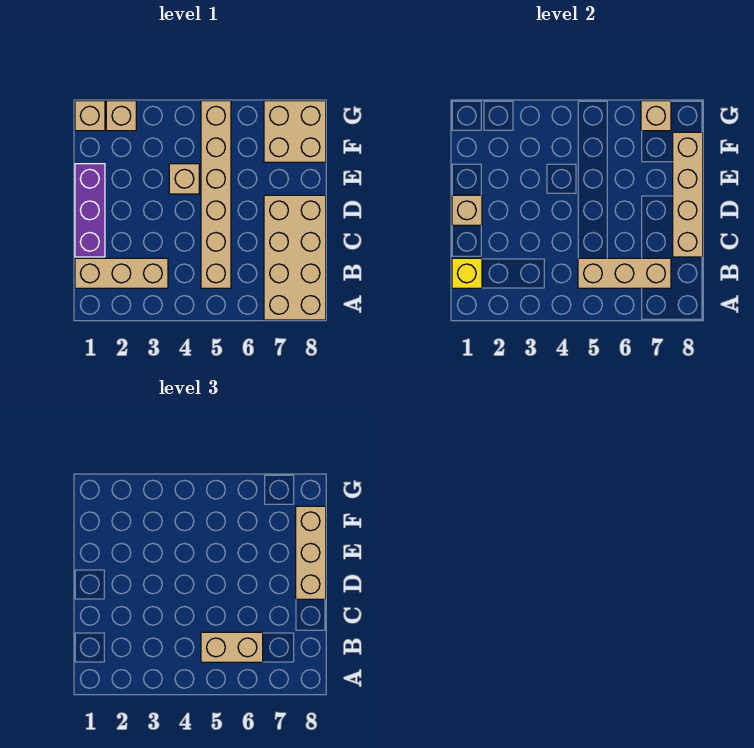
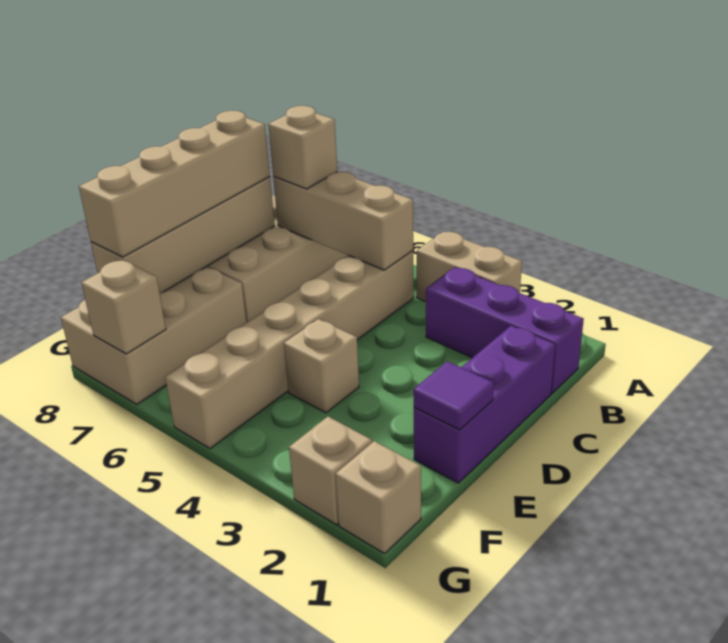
tan 1x3 brick [75,258,168,288] -> purple 1x3 brick [426,267,584,393]
yellow 1x1 brick [452,258,482,288] -> none
tan 1x2 brick [201,632,263,662] -> tan 1x2 brick moved to [417,232,522,302]
tan 1x1 brick [452,195,482,225] -> tan 1x1 brick moved to [268,106,337,189]
tan 1x3 brick [296,506,326,599] -> tan 1x4 brick [79,110,270,257]
none -> purple 1x1 tile [413,361,494,430]
tan 2x2 brick [264,101,326,162] -> tan 2x3 brick [61,266,247,404]

